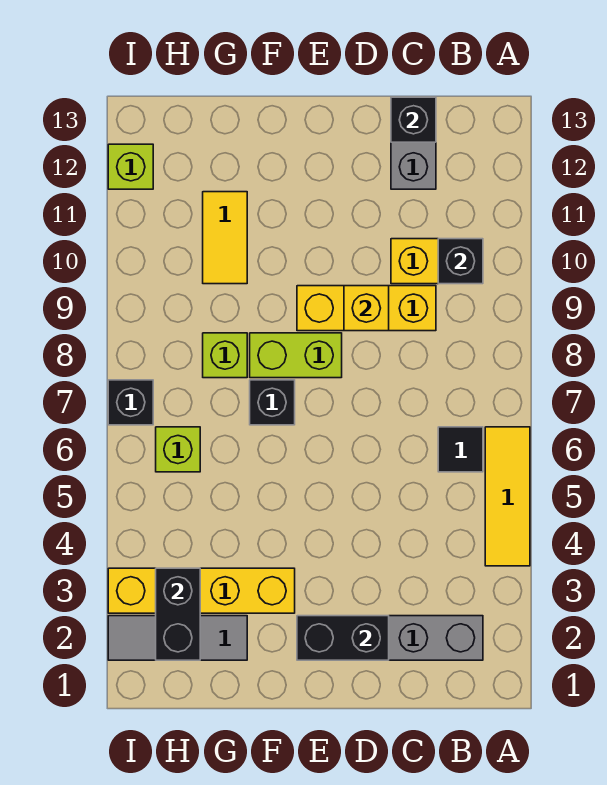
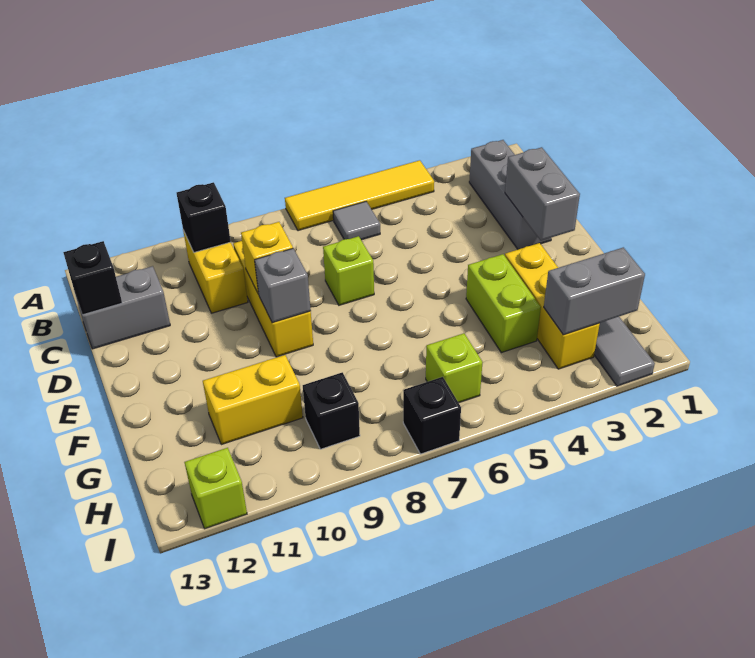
yellow 1x3 tile [485,427,530,566] -> yellow 1x4 tile [285,160,434,231]
black 1x1 tile [438,427,483,472] -> grey 1x1 tile [333,202,380,240]
black 1x2 brick [297,616,389,660] -> grey 1x2 brick [505,147,580,241]
lime 1x2 brick [250,333,342,378] -> lime 1x2 brick moved to [466,254,541,353]
none -> grey 1x1 brick [255,249,311,323]
yellow 1x4 brick [108,568,295,613] -> yellow 1x3 brick [505,243,600,369]
black 1x1 brick [250,380,295,425] -> black 1x1 brick moved to [303,372,360,449]
lime 1x1 brick [203,333,247,378] -> lime 1x1 brick moved to [323,236,374,305]
yellow 1x2 tile [203,192,247,284] -> yellow 1x2 brick [203,355,303,445]
black 1x2 brick [156,568,200,660] -> grey 1x2 brick [544,247,645,335]

